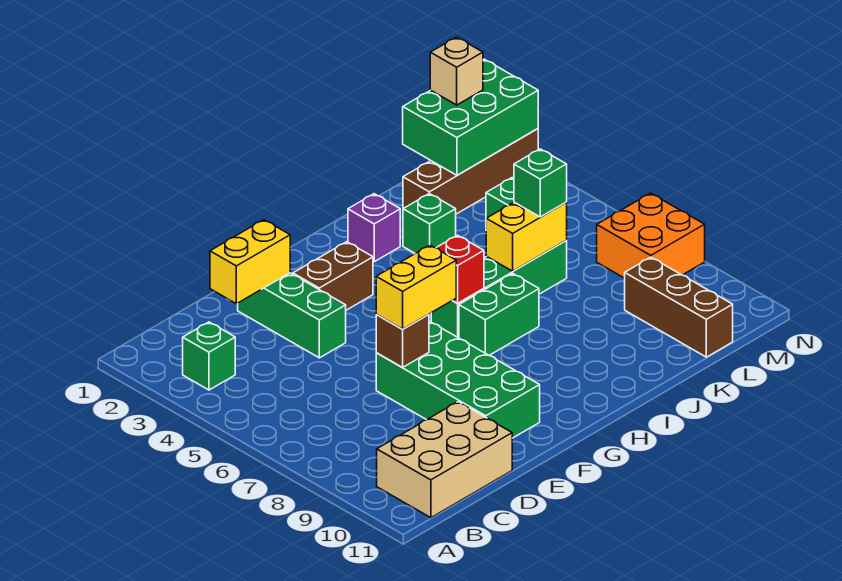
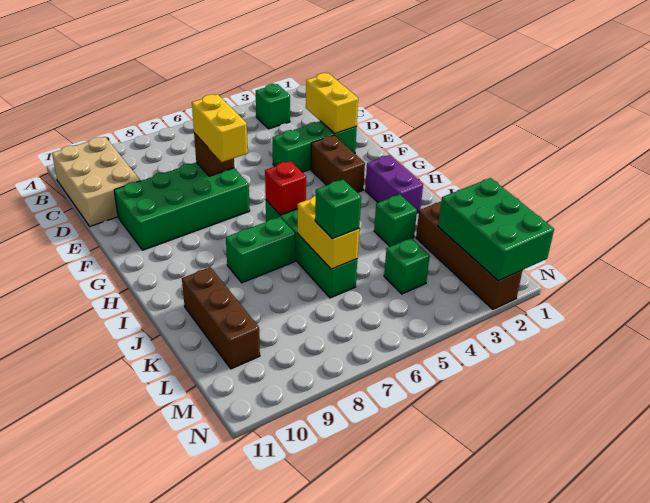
green 1x2 brick [459,273,539,355] -> green 1x2 brick turned to [226,217,295,283]
purple 1x1 brick [348,194,400,262] -> purple 1x2 brick [365,155,423,213]
brown 1x3 brick [625,257,733,357] -> brown 1x3 brick turned to [182,267,260,369]
tan 1x1 brick [430,37,483,105] -> none
orange 2x2 brick [597,193,705,278] -> none

